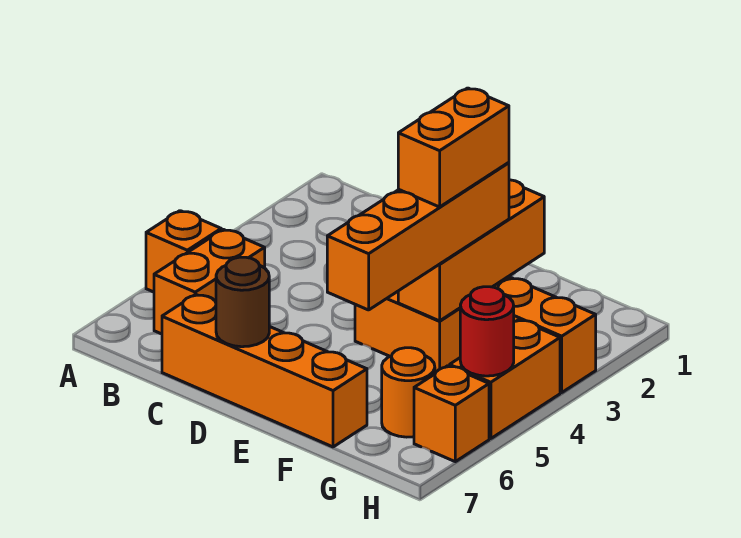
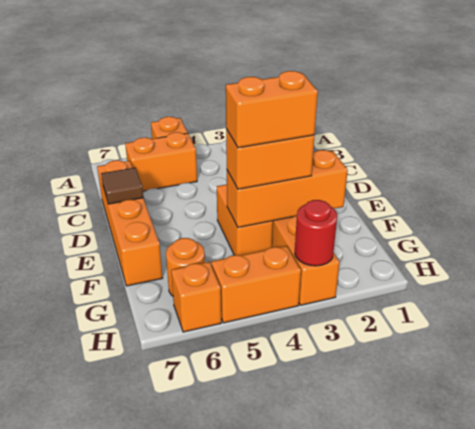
brown 1x1 round brick [216,257,269,347] -> brown 1x1 tile [101,168,143,204]
orange 1x4 brick [327,163,509,310] -> orange 1x2 brick [226,129,315,189]
red 1x1 round brick [460,287,514,376] -> red 1x1 round brick moved to [295,200,337,266]

